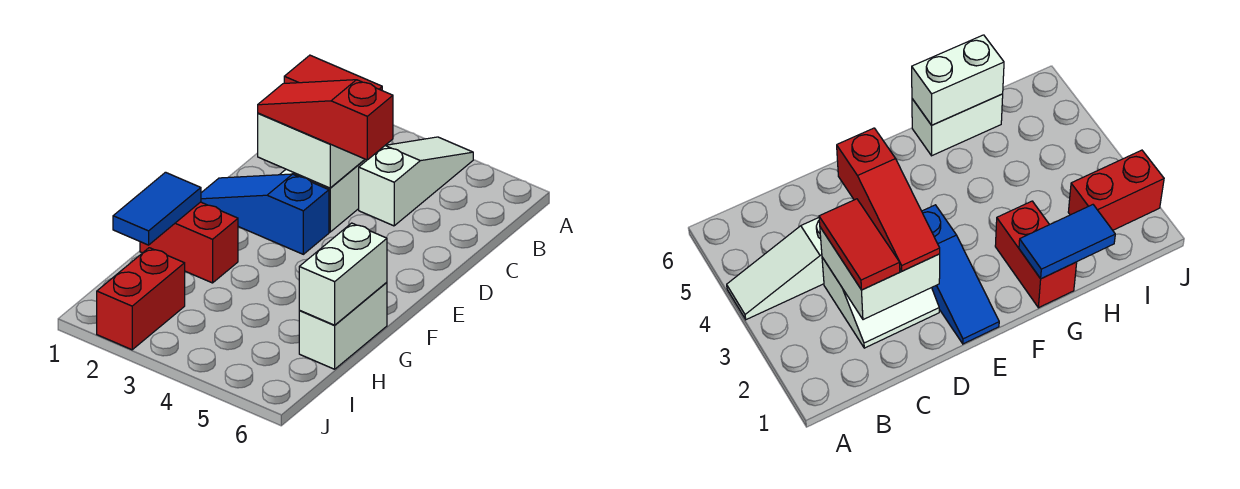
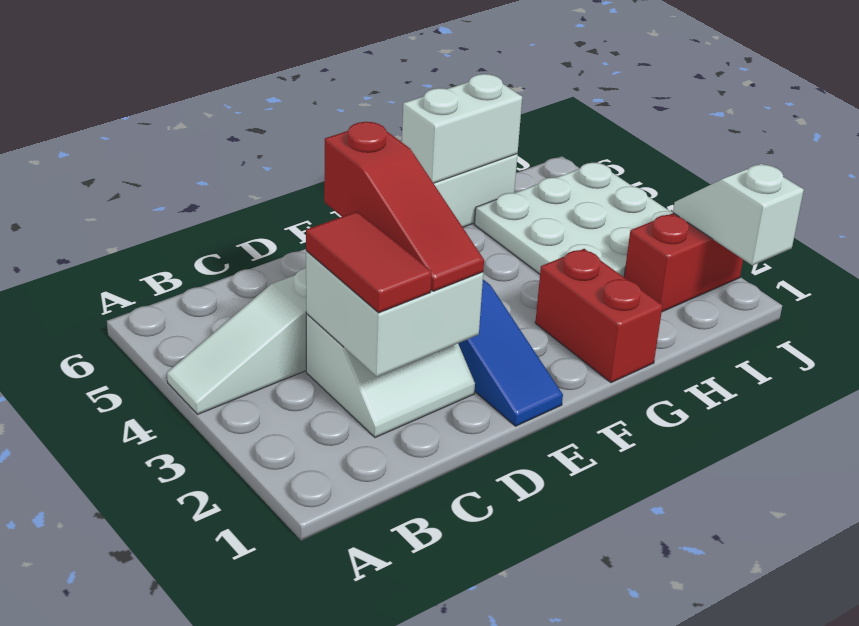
blue 1x2 tile [113,172,201,245] -> none
none -> white 3x3 plate [475,163,673,277]
none -> white 1x2 slope [673,164,804,265]

